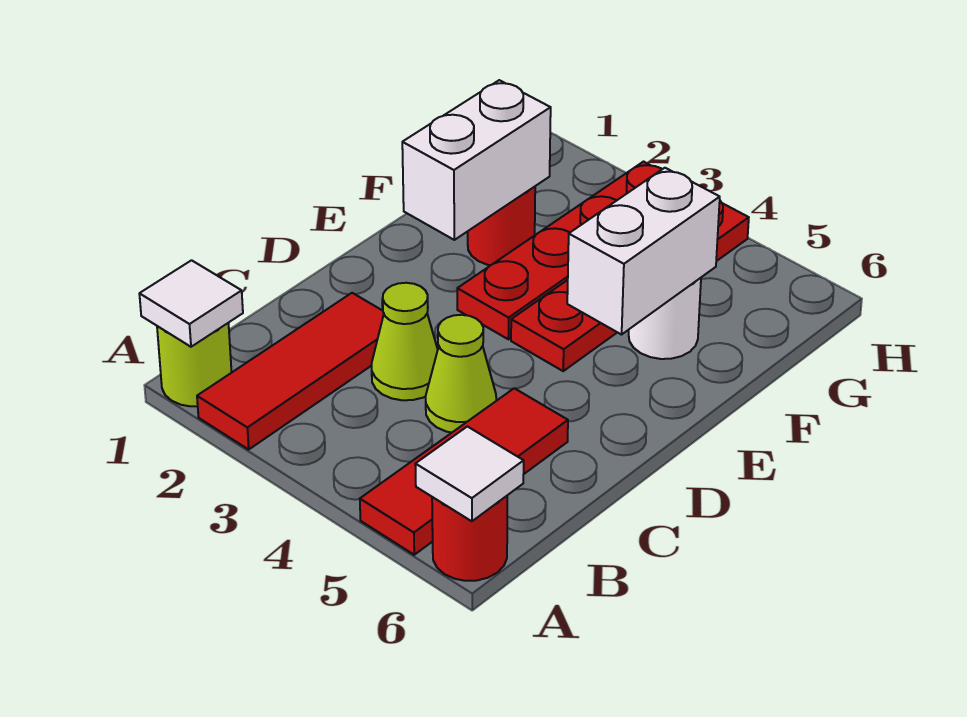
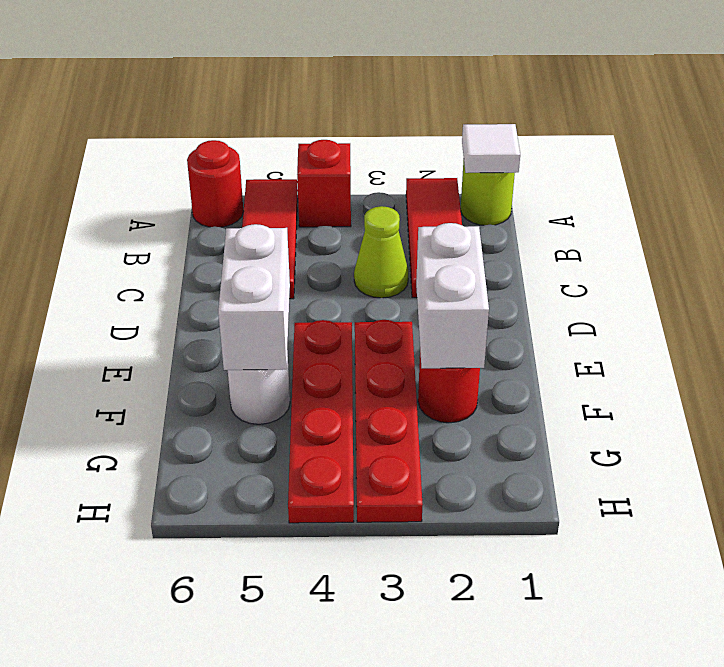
none -> red 1x1 brick [297,140,351,227]
white 1x1 tile [415,427,524,521] -> none
lime 1x1 cone [426,315,496,433] -> none

